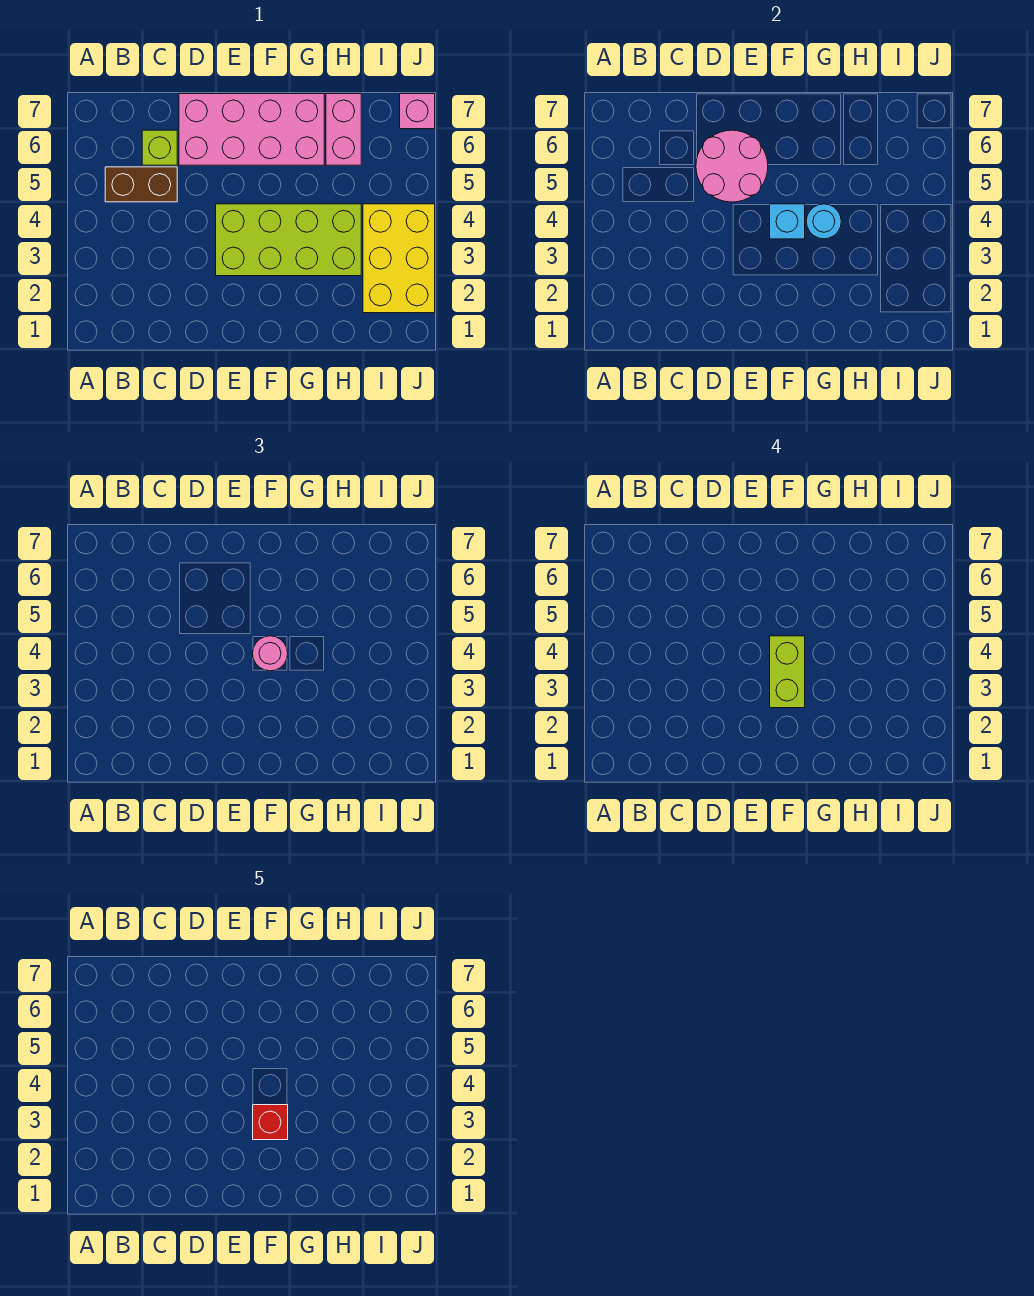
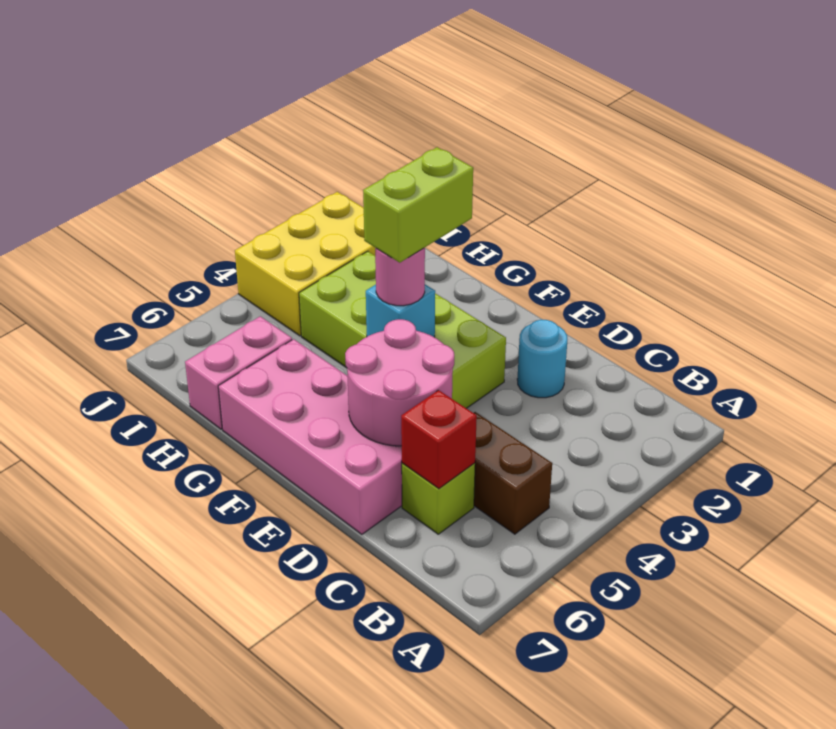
red 1x1 brick [253,1105,288,1140] -> red 1x1 brick moved to [401,390,477,489]
cyan 1x1 round brick [806,204,841,239] -> cyan 1x1 round brick moved to [517,320,567,398]
pink 1x1 brick [400,94,435,129] -> none

